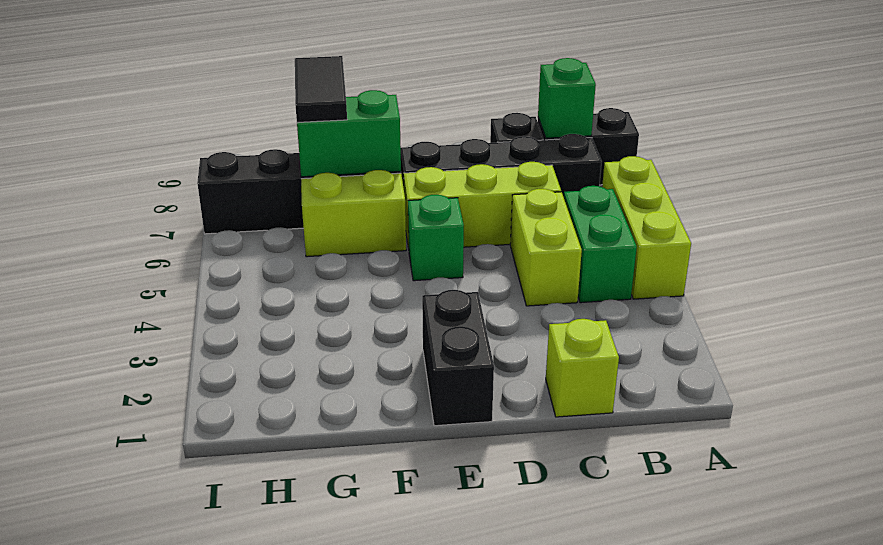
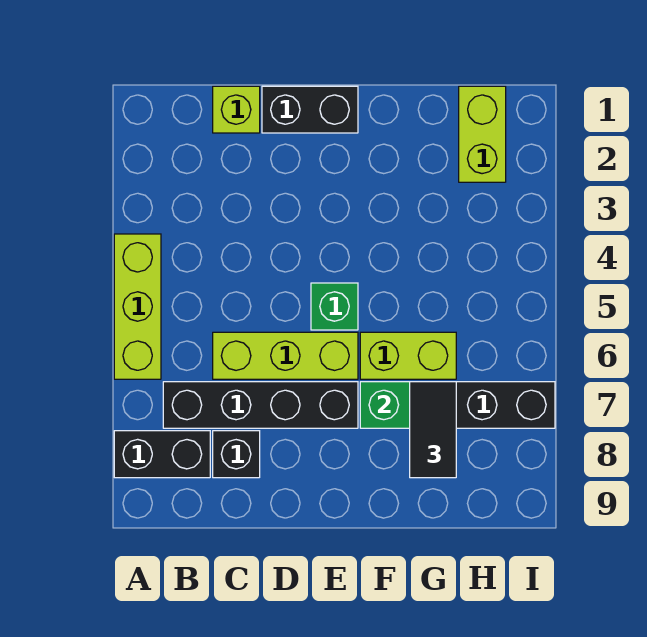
green 1x2 brick [564,186,637,303] -> none
green 1x1 brick [538,58,596,138] -> none
lime 1x2 brick [510,189,582,306] -> lime 1x2 brick moved to [459,86,506,182]
black 1x2 brick [422,290,494,426] -> black 1x2 brick turned to [262,86,358,133]

